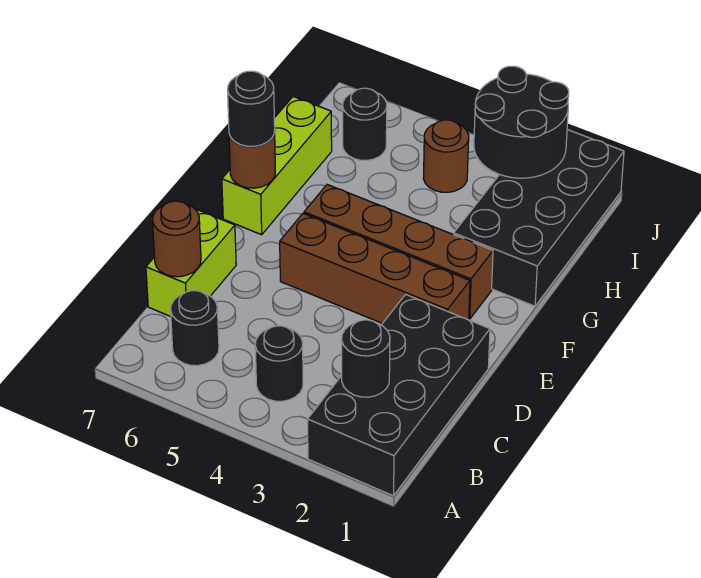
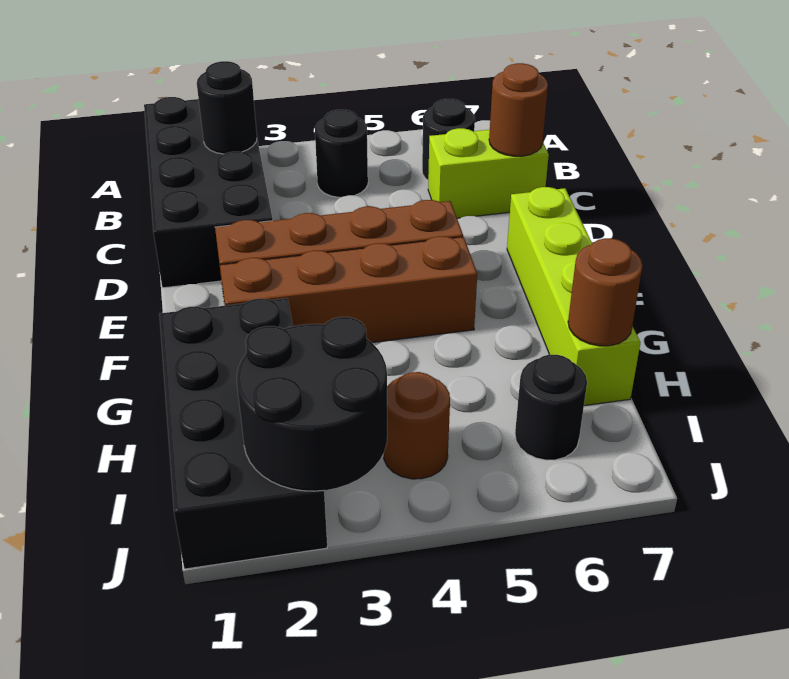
lime 1x2 brick [146,209,236,317] -> lime 1x2 brick turned to [428,128,549,218]
lime 1x3 brick [222,97,332,235] -> lime 1x4 brick [507,187,641,406]
brown 1x1 round brick [229,131,275,188] -> brown 1x1 round brick moved to [568,238,643,346]
black 1x1 round brick [228,71,275,146] -> none

